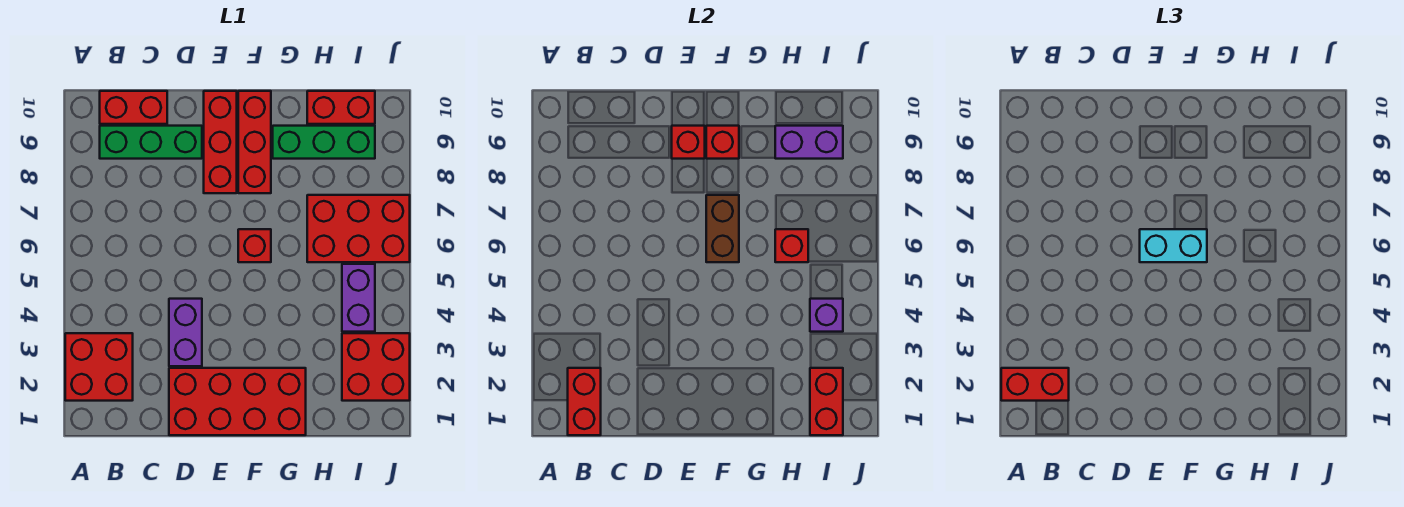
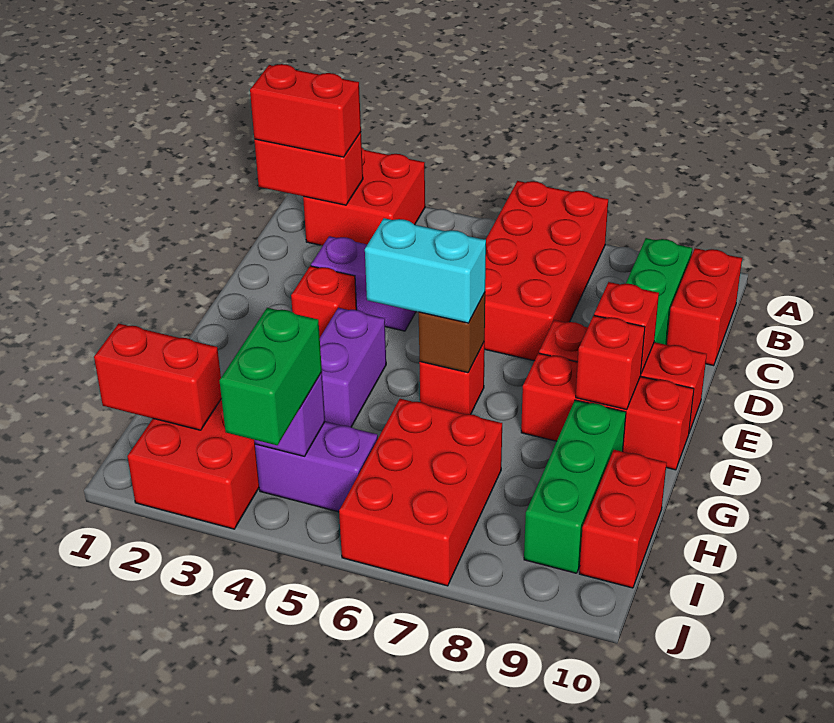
red 1x2 brick [1001,368,1069,401] -> red 1x2 brick turned to [250,64,361,157]
red 2x4 brick [169,368,306,435] -> red 2x4 brick moved to [484,181,608,361]
cyan 1x2 brick [1140,229,1207,262] -> cyan 1x2 brick turned to [365,218,486,323]
brown 1x2 brick [706,195,739,262] -> brown 1x1 brick [419,293,485,373]
red 1x1 brick [775,229,808,262] -> red 1x1 brick moved to [291,266,357,337]
purple 1x2 brick [775,126,843,159] -> purple 1x2 brick moved to [320,308,386,427]
none -> green 1x2 brick [219,308,322,445]

